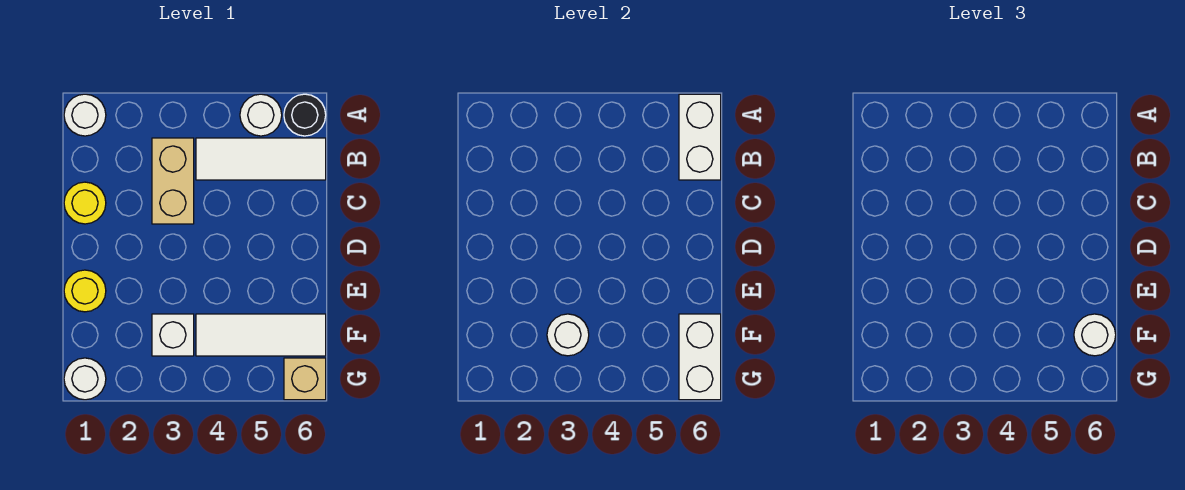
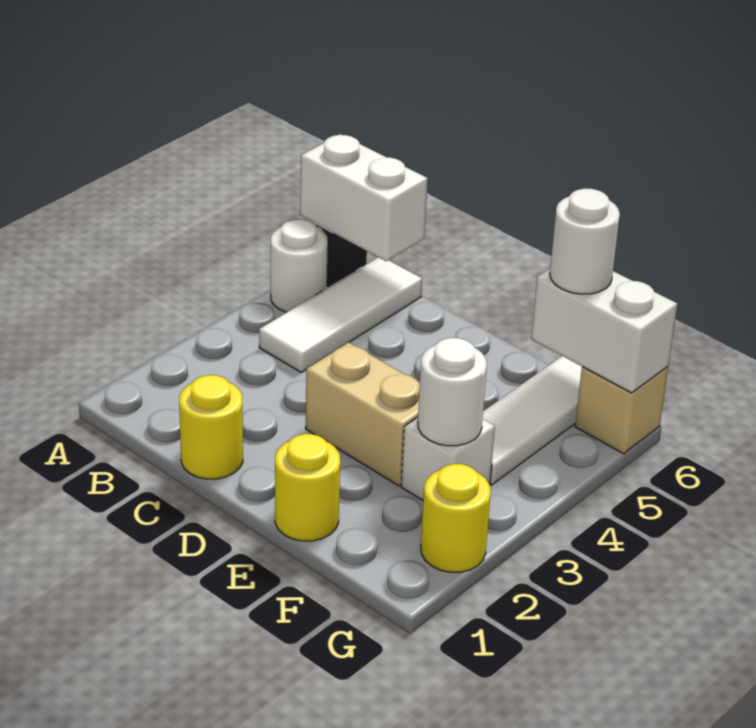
white 1x1 round brick [64,94,106,136] -> none
tan 1x2 brick [152,138,194,224] -> tan 1x2 brick moved to [306,342,420,486]
white 1x1 round brick [64,358,106,400] -> none
none -> yellow 1x1 round brick [421,464,491,572]

